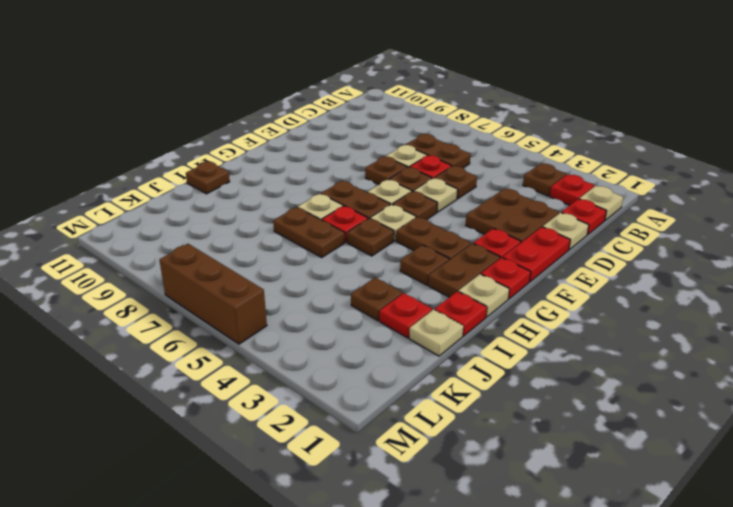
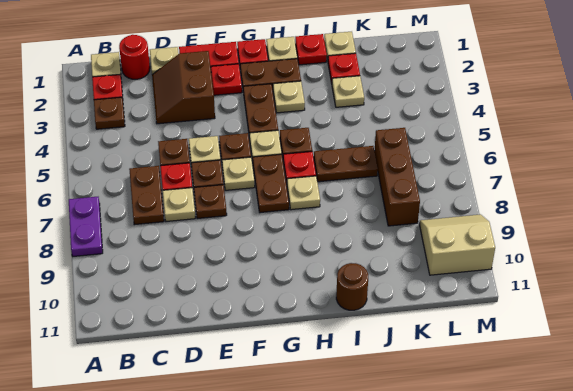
none -> purple 1x2 plate [69,197,103,256]
red 1x1 plate [561,199,606,235] -> red 1x1 round brick [119,35,150,79]
brown 2x2 plate [466,188,559,242] -> brown 2x2 slope [152,51,215,124]
brown 1x1 plate [400,245,449,285] -> tan 1x1 plate [273,81,305,113]
brown 1x2 plate [273,207,345,257] -> brown 1x2 plate turned to [314,146,378,182]
brown 1x1 plate [186,162,230,194] -> brown 1x1 round brick [336,263,368,310]
brown 1x1 plate [351,278,402,321] -> tan 1x1 plate [332,76,364,107]
none -> tan 2x2 slope [419,214,495,275]
brown 1x3 brick [159,244,267,344] -> brown 1x3 brick moved to [374,128,420,226]

